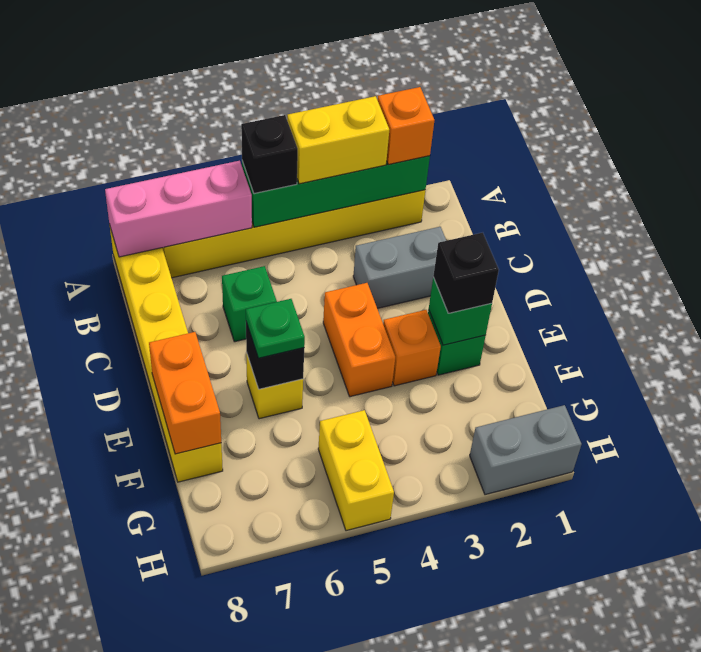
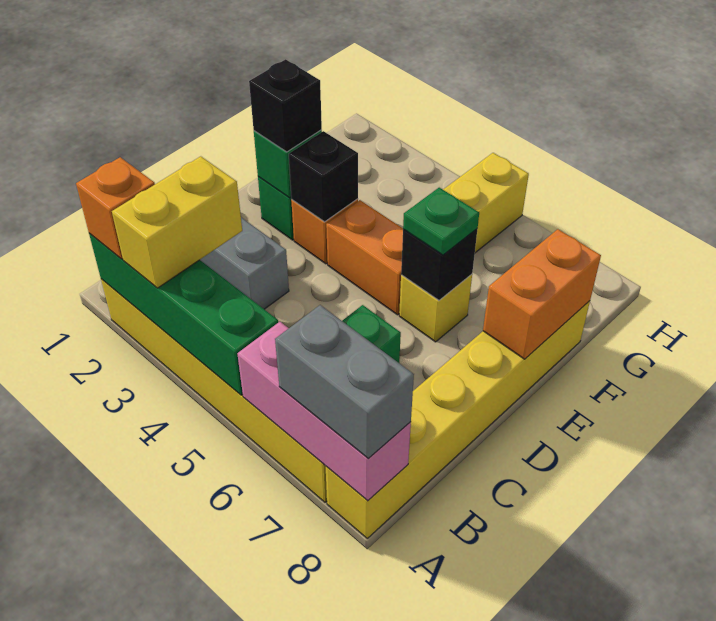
yellow 1x2 brick [287,96,389,184] -> yellow 1x2 brick turned to [112,156,242,288]
black 1x1 brick [241,115,298,194] -> black 1x1 brick moved to [289,131,358,222]
orange 1x2 brick [323,283,395,397] -> orange 1x2 brick turned to [326,200,403,315]
grey 1x2 brick [470,405,582,495] -> grey 1x2 brick moved to [275,305,414,459]

